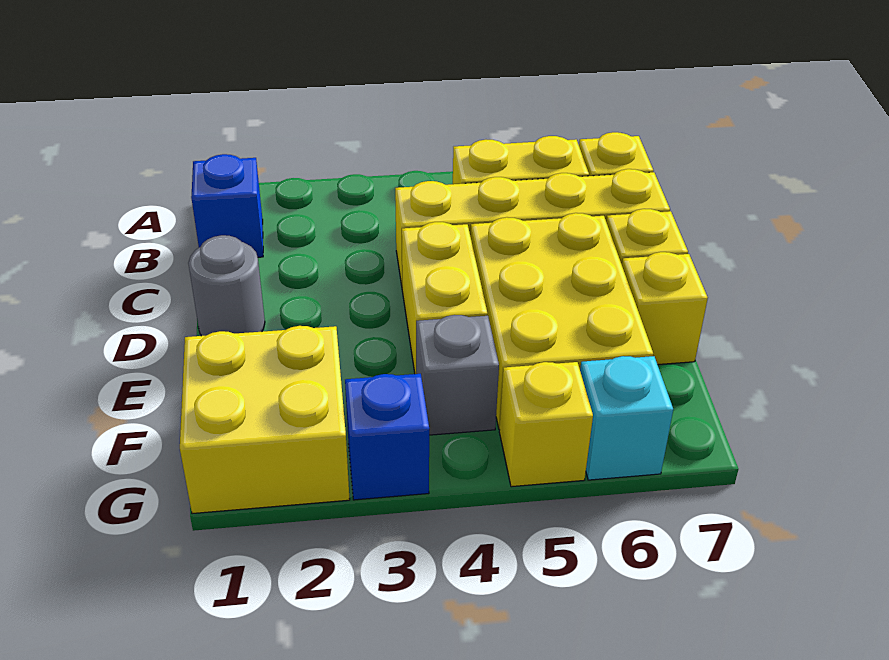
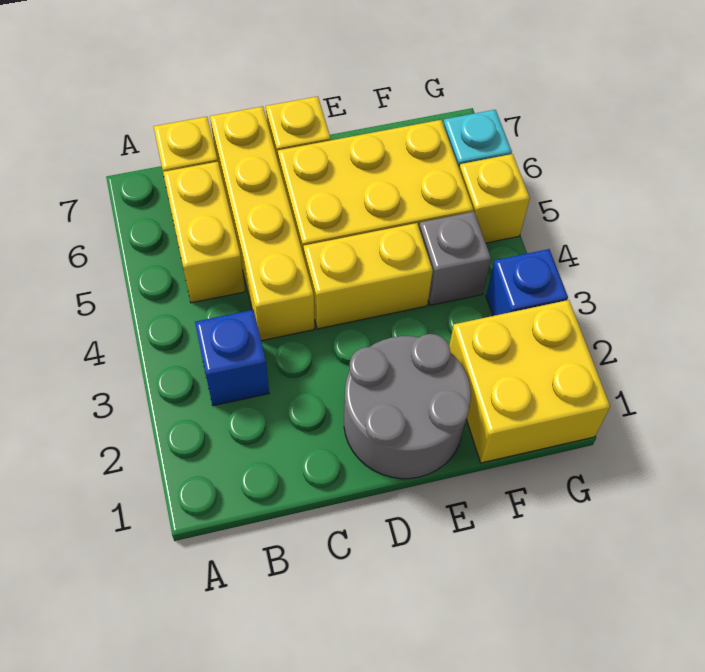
blue 1x1 brick [191,154,263,257] -> blue 1x1 brick moved to [195,310,269,406]
grey 1x1 round brick [188,235,265,336] -> grey 2x2 round brick [344,334,471,479]
yellow 1x1 brick [622,252,708,365] -> none

